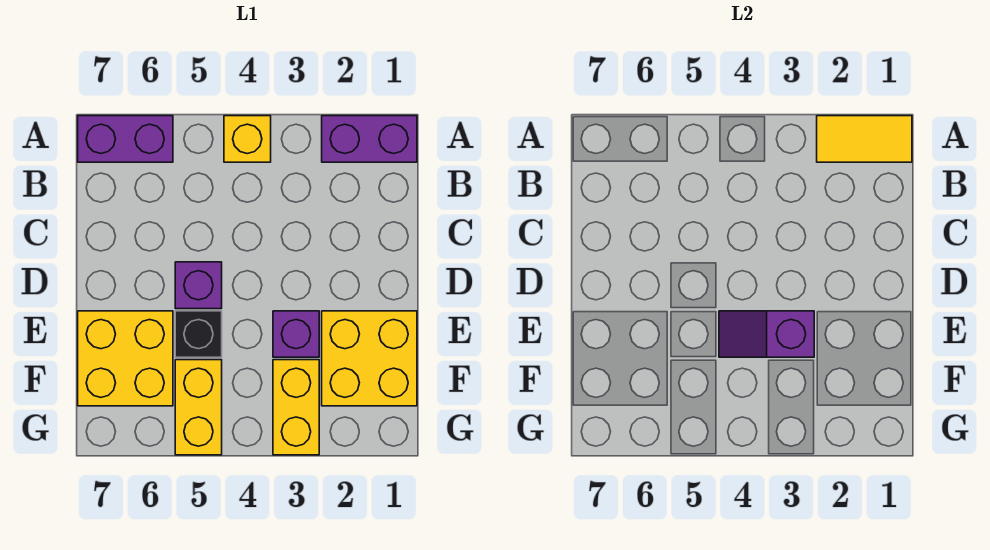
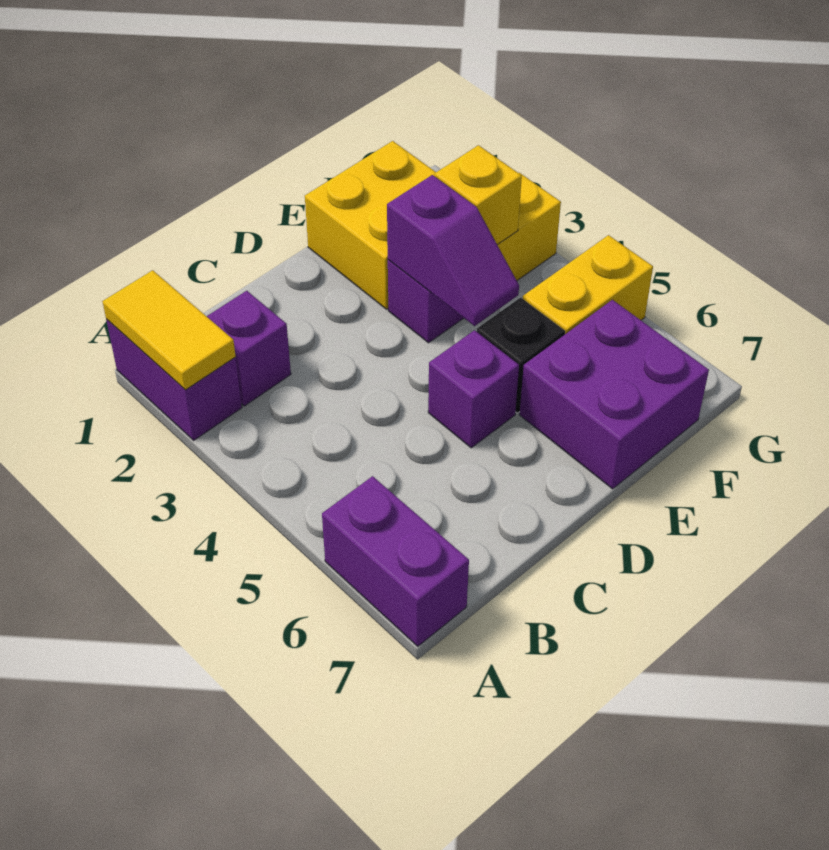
yellow 1x1 brick [224,116,271,162] -> yellow 1x1 brick moved to [435,145,522,245]
none -> purple 1x1 brick [207,291,291,406]
yellow 2x2 brick [78,311,173,406] -> purple 2x2 brick [520,300,709,489]

